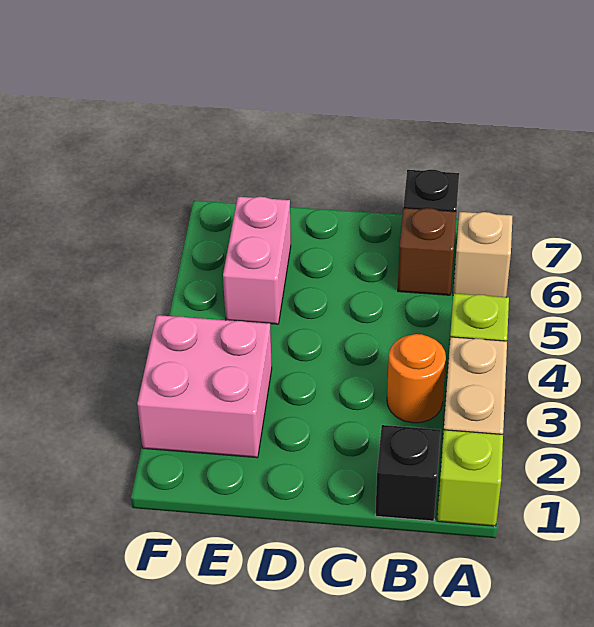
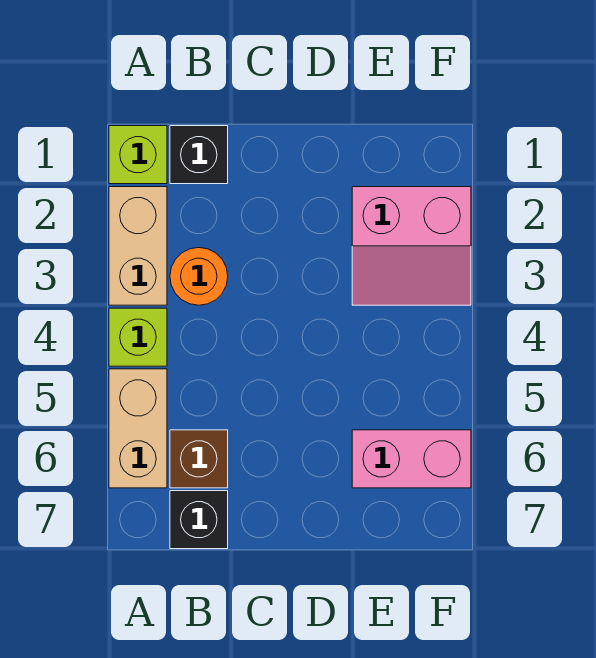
tan 1x1 brick [453,212,513,297] -> tan 1x2 brick [109,369,167,488]
pink 2x2 brick [137,315,272,458] -> pink 2x2 slope [352,187,471,305]
pink 1x2 brick [223,197,291,324] -> pink 1x2 brick turned to [352,430,471,488]

